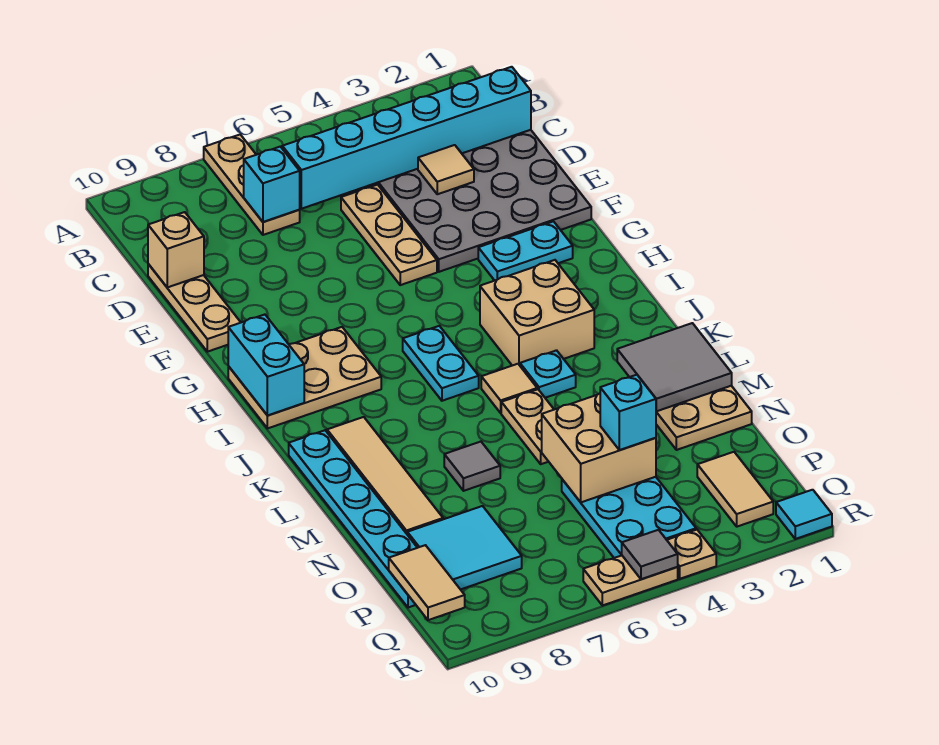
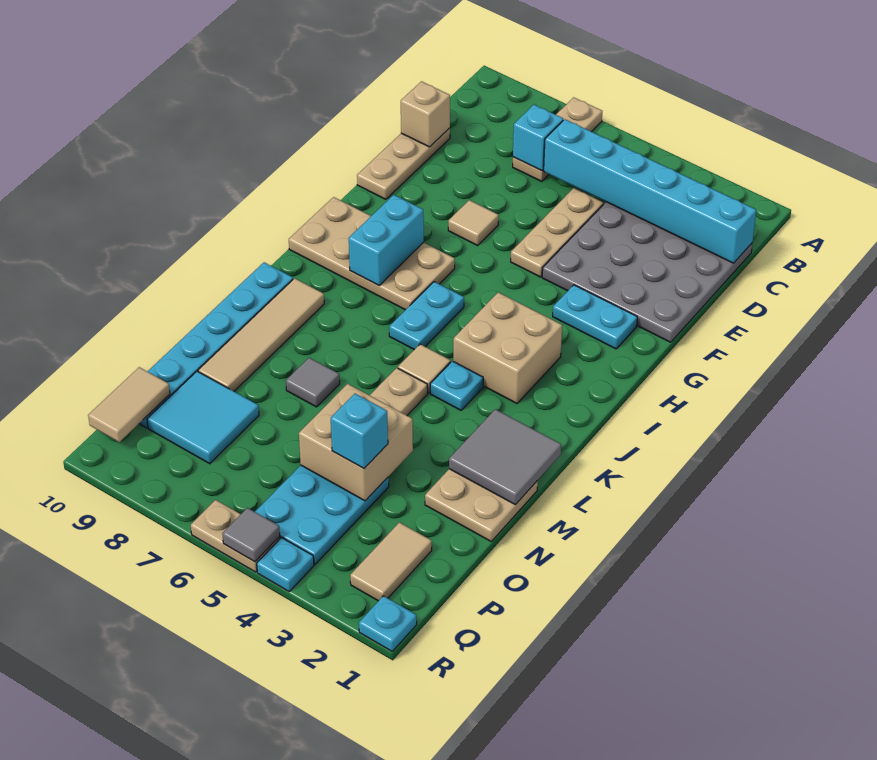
tan 1x1 tile [418,145,474,194] -> tan 1x1 tile moved to [448,200,499,245]
tan 2x3 plate [228,327,381,428] -> tan 2x4 plate [289,197,455,310]
cyan 1x2 brick [228,315,304,415] -> cyan 1x2 brick moved to [349,195,424,285]
cyan 1x1 tile [776,490,832,539] -> cyan 1x1 plate [359,596,417,651]
tan 1x1 plate [667,530,716,579] -> cyan 1x1 plate [257,538,314,591]

